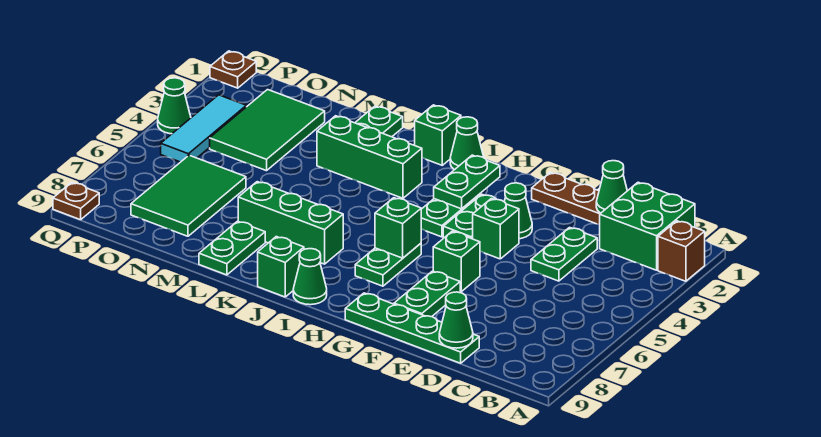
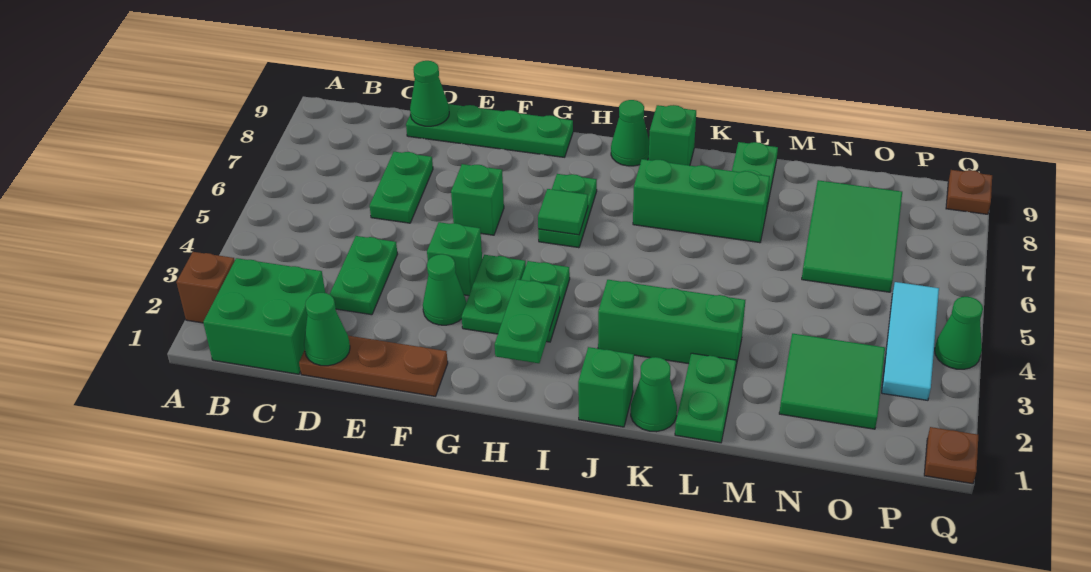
green 1x2 plate [394,271,460,317] -> green 1x2 plate moved to [370,152,433,223]
green 1x1 brick [375,198,421,258] -> green 1x1 tile [538,189,588,235]
green 1x1 cone [450,117,484,170] -> green 1x1 cone moved to [631,357,677,432]
green 2x3 tile [210,90,325,171] -> green 2x2 tile [779,334,885,429]

